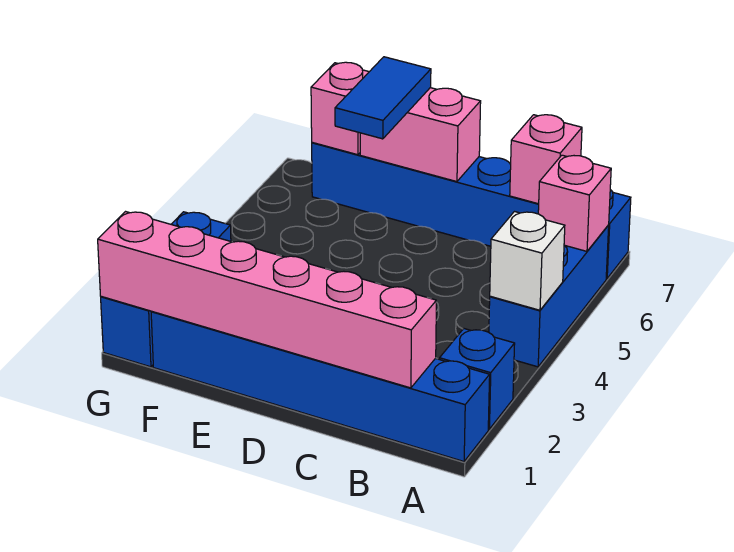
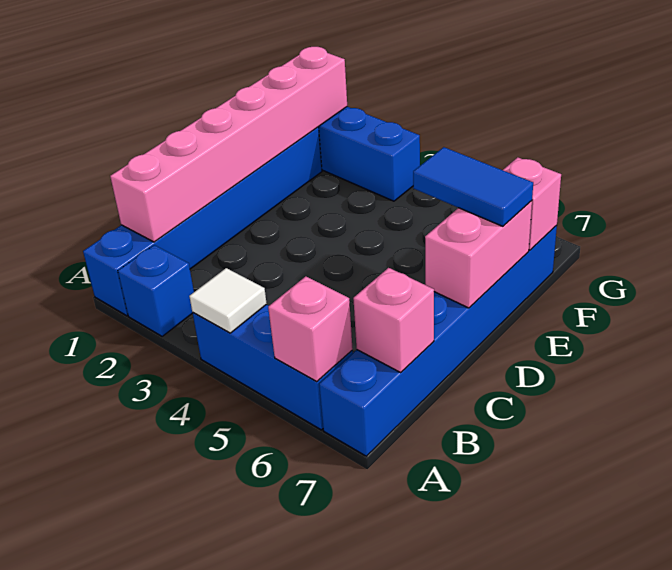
white 1x1 brick [490,212,565,310] -> white 1x1 tile [189,268,267,333]

